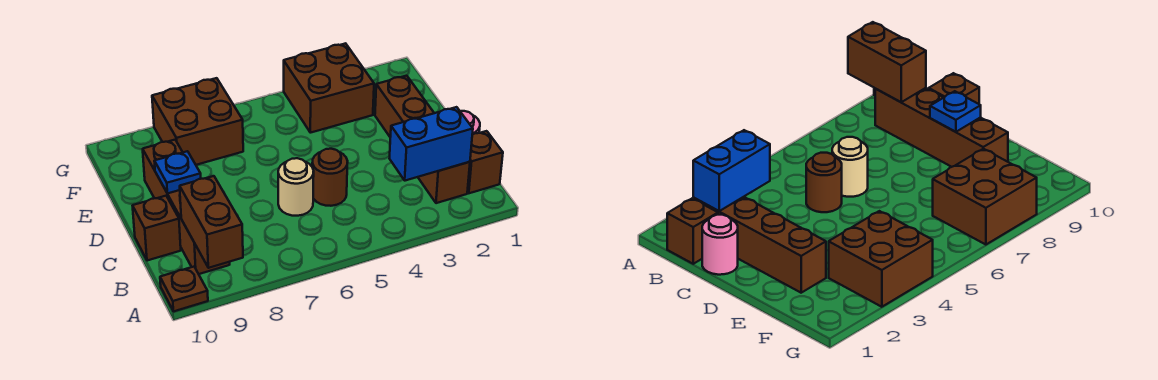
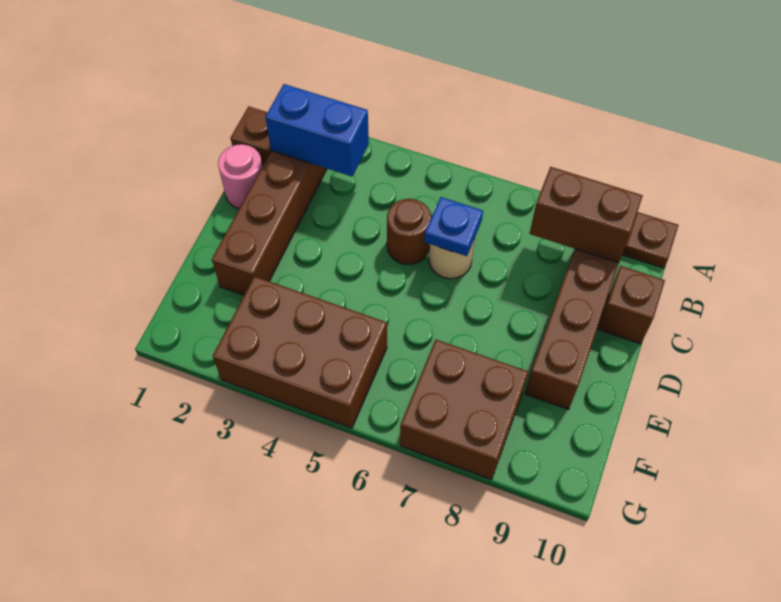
brown 1x2 brick [180,176,243,268] -> brown 1x2 brick turned to [530,167,643,263]
blue 1x1 plate [154,151,201,193] -> blue 1x1 plate moved to [424,197,483,256]
brown 2x2 brick [284,43,374,133] -> brown 2x3 brick [213,276,387,428]

